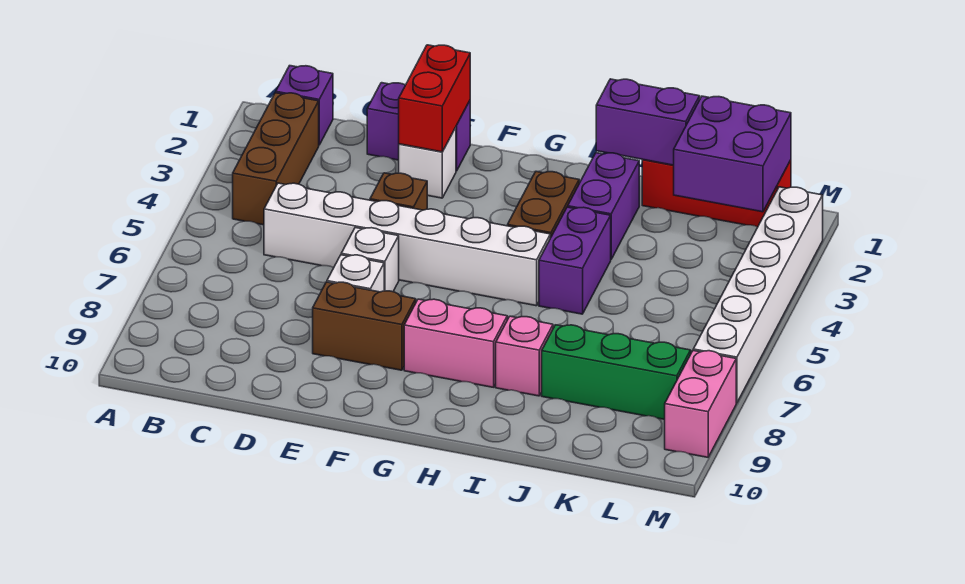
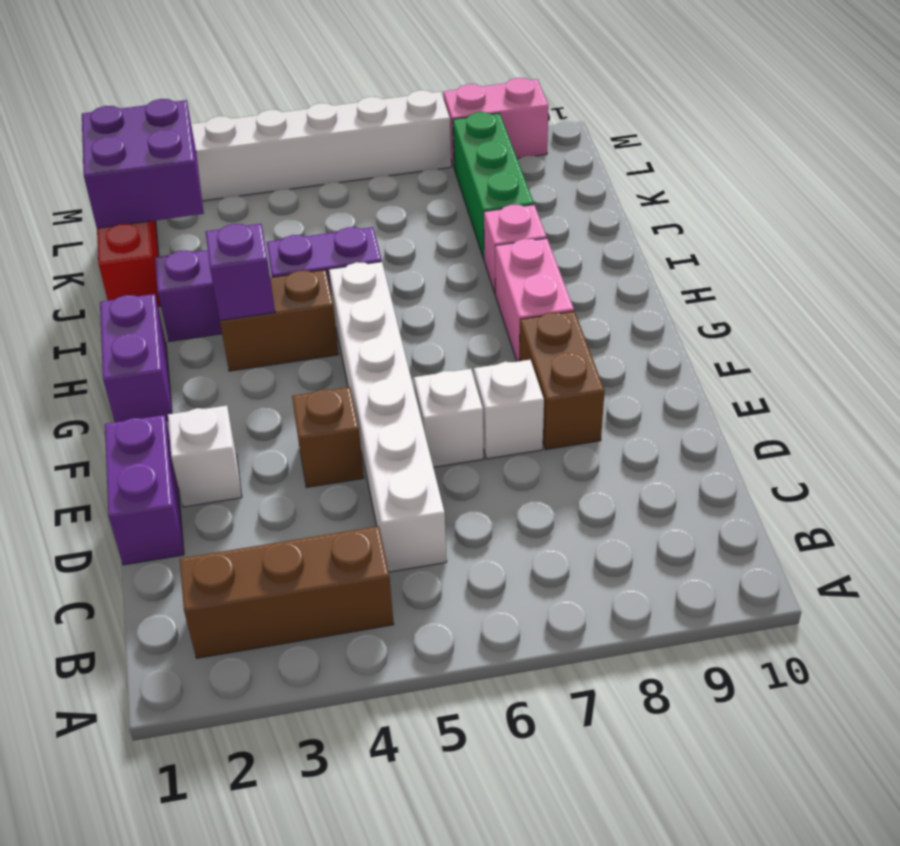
purple 1x1 brick [276,66,333,145] -> purple 1x1 brick moved to [206,224,275,321]
red 1x2 brick [399,45,470,152] -> none
purple 1x2 brick [596,79,700,165] -> purple 1x2 brick moved to [100,294,172,422]

